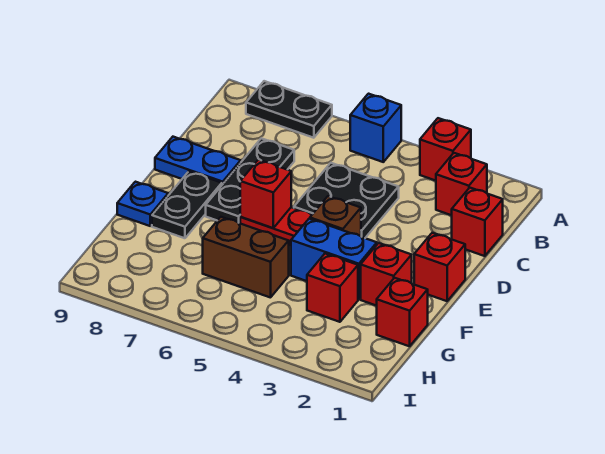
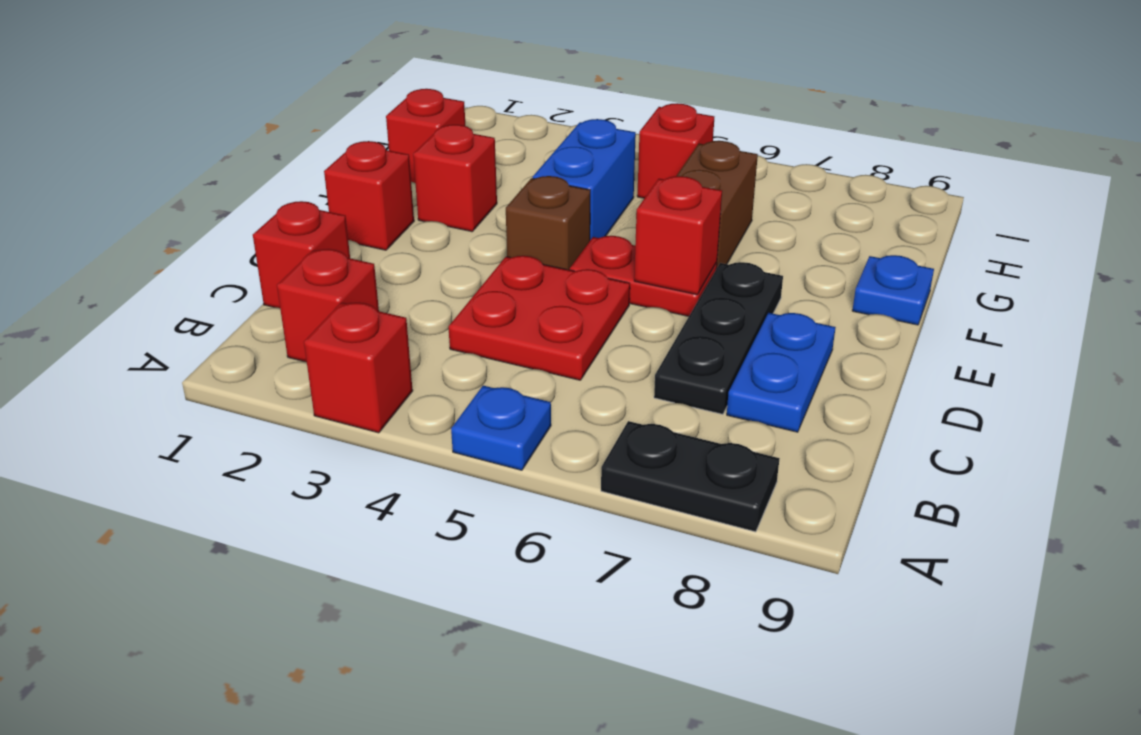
blue 1x1 brick [350,94,401,162] -> blue 1x1 plate [451,386,551,470]
black 2x2 plate [294,163,399,238] -> red 2x2 plate [448,256,630,380]
blue 1x2 plate [155,137,241,185] -> blue 1x2 plate turned to [727,313,836,432]
black 1x2 plate [152,171,222,238] -> none
blue 1x2 brick [291,219,377,299] -> blue 1x2 brick turned to [533,119,636,240]
red 1x1 brick [307,253,358,322] -> red 1x1 brick moved to [637,103,714,198]
brown 1x2 brick [203,217,289,298] -> brown 1x2 brick turned to [677,141,758,267]

